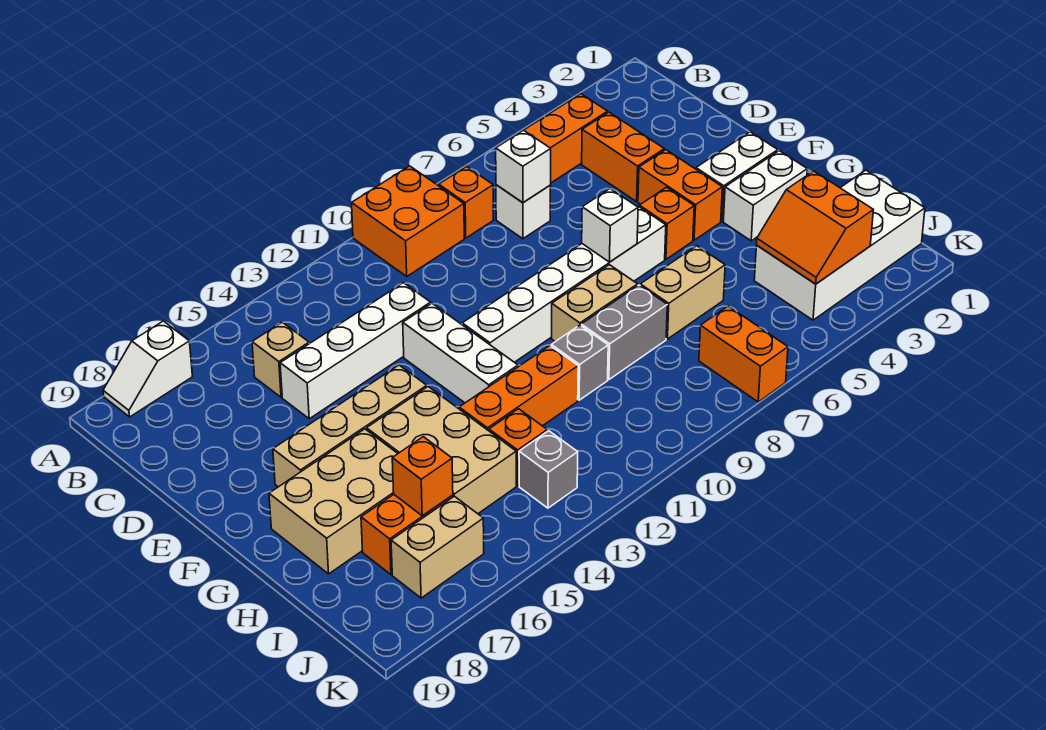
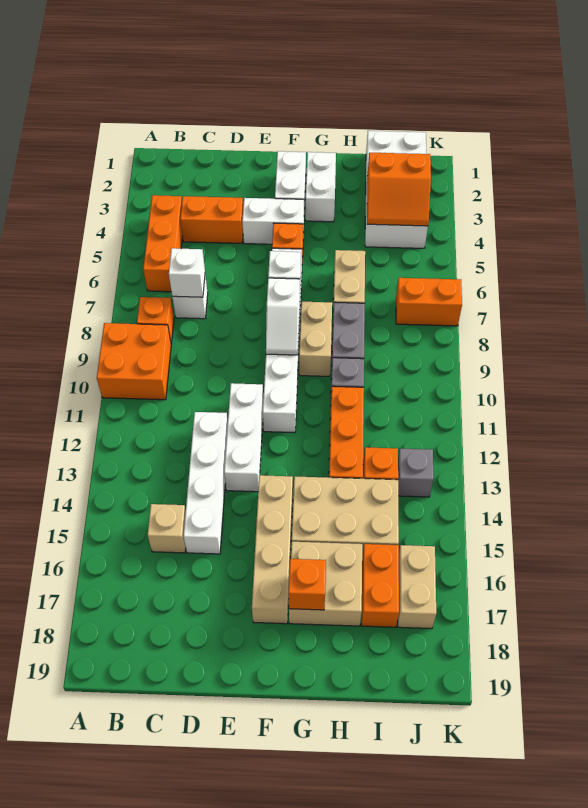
white 1x2 slope [103,321,192,417] -> white 1x2 slope moved to [266,278,300,355]
orange 1x2 brick [638,150,722,240] -> white 1x2 brick [242,198,304,244]
white 1x3 brick [403,303,518,403] -> white 1x3 brick turned to [224,383,263,492]
tan 2x3 brick [269,429,398,574] -> tan 2x2 brick [289,542,362,626]
orange 1x1 brick [392,437,453,516] -> orange 1x1 brick moved to [289,559,326,610]

